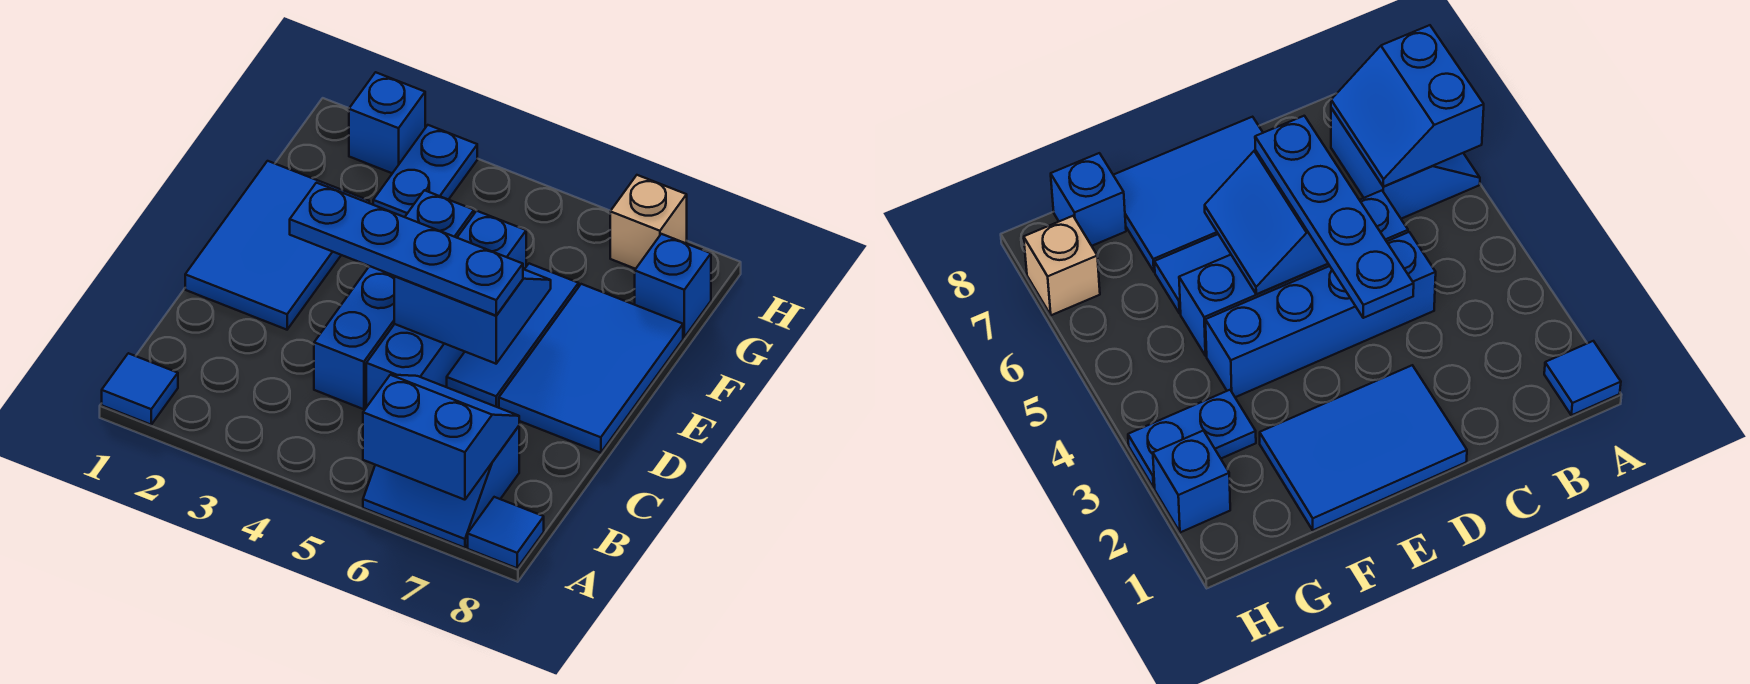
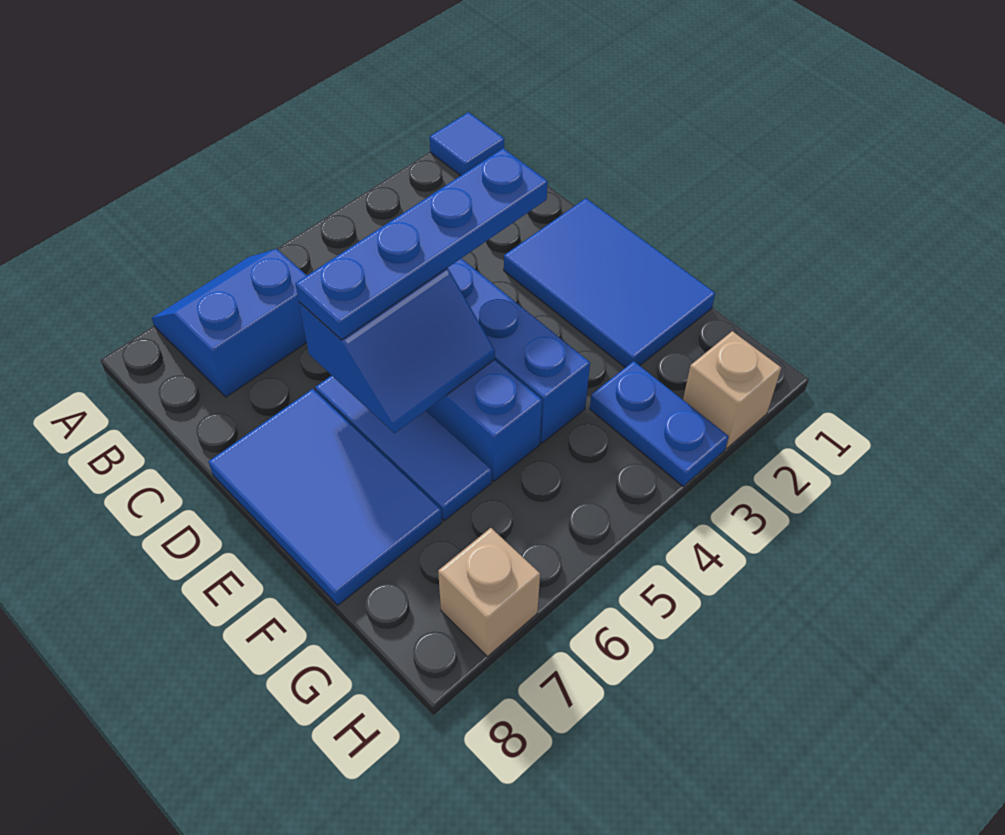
blue 2x2 slope [363,375,519,500] -> none
blue 1x1 tile [468,497,544,568] -> none
blue 1x1 brick [635,234,711,337] -> none
blue 1x1 brick [349,72,425,173] -> tan 1x1 brick [683,331,781,448]

